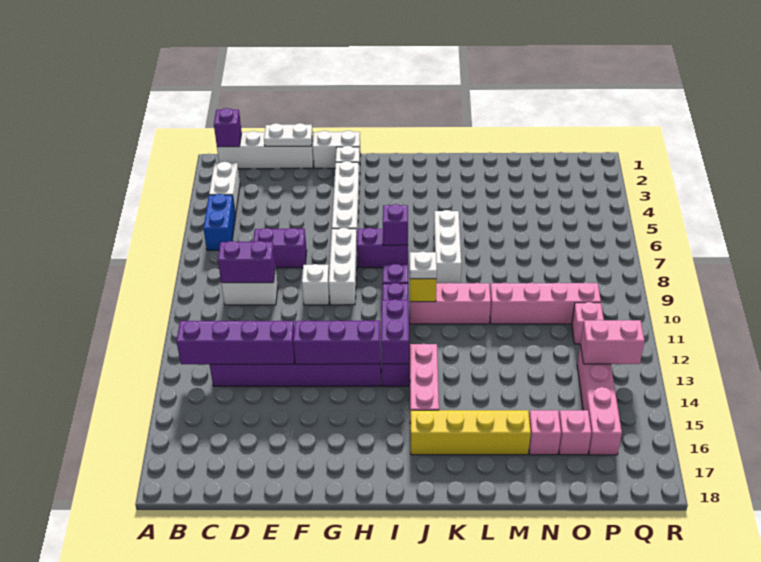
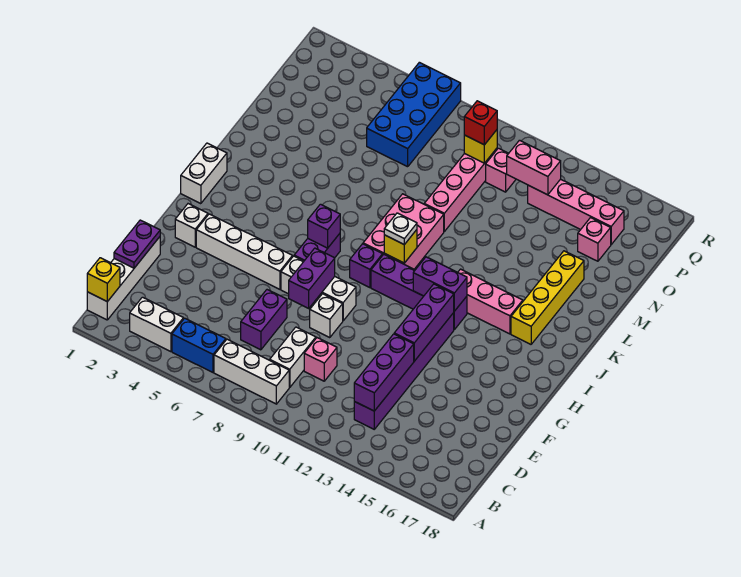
purple 1x1 brick [214,108,242,147] -> yellow 1x1 brick [87,258,120,302]
purple 1x4 brick [176,321,295,364] -> purple 1x3 brick [354,334,414,411]
purple 1x2 brick [218,241,275,283] -> purple 1x2 brick moved to [289,248,335,308]
white 1x2 plate [264,123,313,146] -> purple 1x2 plate [114,220,160,268]
white 1x2 brick [313,131,361,168] -> white 1x2 brick moved to [181,143,227,204]
pink 1x3 brick [410,283,491,324] -> pink 2x3 brick [363,194,444,269]
white 1x3 brick [434,210,461,283] -> white 1x3 brick moved to [214,339,289,404]
pink 1x1 brick [529,410,561,455] -> pink 1x1 brick moved to [304,338,337,381]
none -> blue 2x4 brick [367,62,461,167]
none -> yellow 1x1 brick [464,130,497,163]
none -> red 1x1 brick [464,101,497,145]
pink 1x2 brick [581,320,645,364] -> pink 1x2 brick turned to [507,140,561,195]

